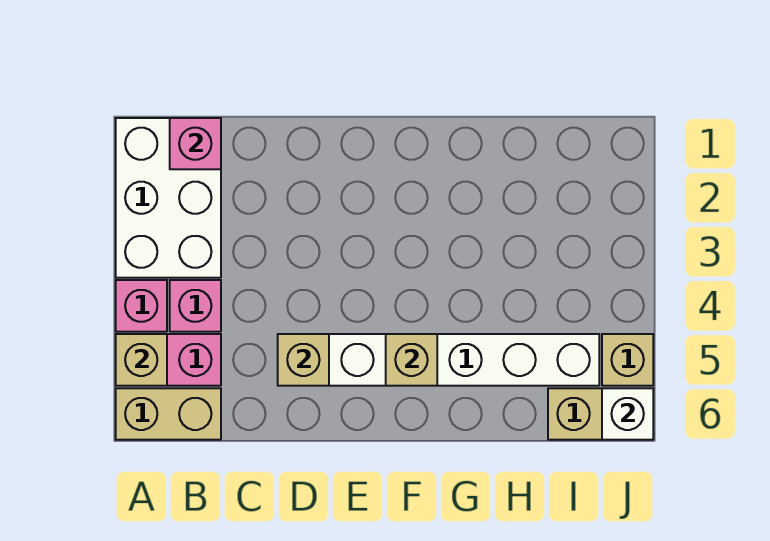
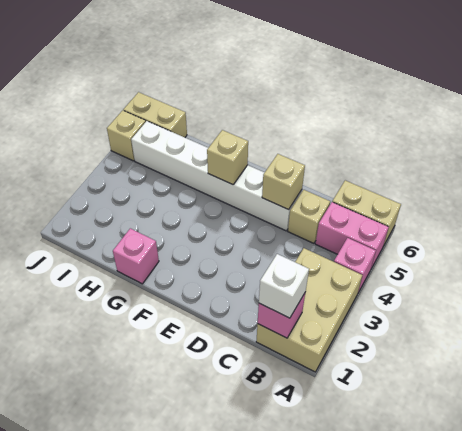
white 2x3 brick [116,118,221,278] -> tan 2x3 brick [256,248,363,372]
tan 1x1 brick [116,334,167,386] -> tan 1x1 brick moved to [288,190,330,243]
pink 1x1 brick [170,280,221,332] -> pink 1x1 brick moved to [113,228,159,284]
white 1x1 brick [602,388,653,440] -> white 1x1 brick moved to [259,254,309,318]

